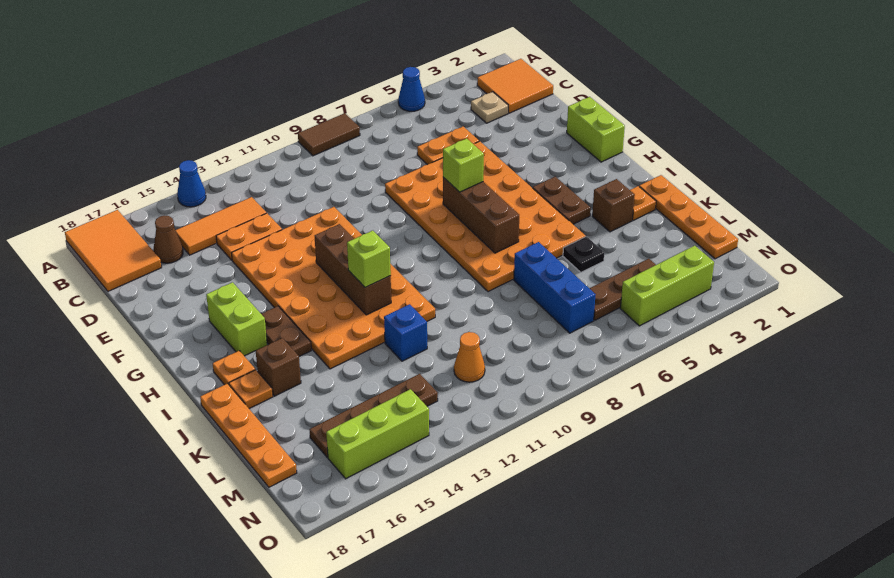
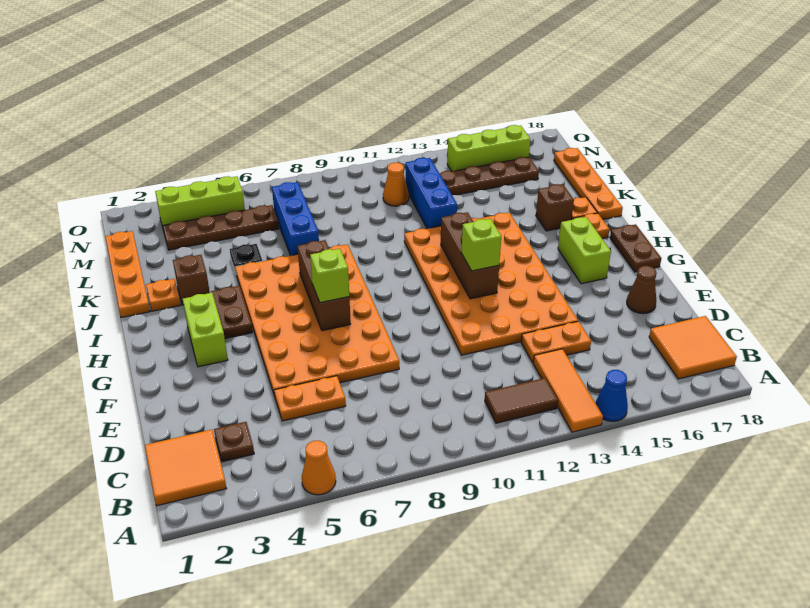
blue 1x1 cone [398,67,425,111] -> orange 1x1 cone [302,441,336,495]
brown 1x2 tile [298,113,360,156] -> brown 1x2 tile moved to [485,378,558,423]
orange 2x3 tile [65,210,162,291] -> orange 2x2 tile [649,316,737,379]
tan 1x1 plate [471,92,508,123] -> brown 1x1 plate [214,422,254,462]
orange 1x3 tile [176,197,266,255] -> orange 1x3 tile turned to [533,349,603,432]
brown 1x1 cone [154,216,183,263] -> brown 1x1 cone moved to [627,266,657,314]
lime 1x2 brick [567,97,625,162] -> lime 1x2 brick moved to [183,293,228,367]
brown 1x2 plate [262,306,311,357] -> brown 1x2 plate moved to [610,224,661,272]
lime 1x1 brick [347,231,391,287] -> lime 1x1 brick moved to [461,219,501,271]
blue 1x1 brick [384,304,427,361] -> blue 1x3 brick [406,158,457,229]
brown 1x3 plate [589,259,656,320] -> brown 1x4 plate [163,205,279,250]

